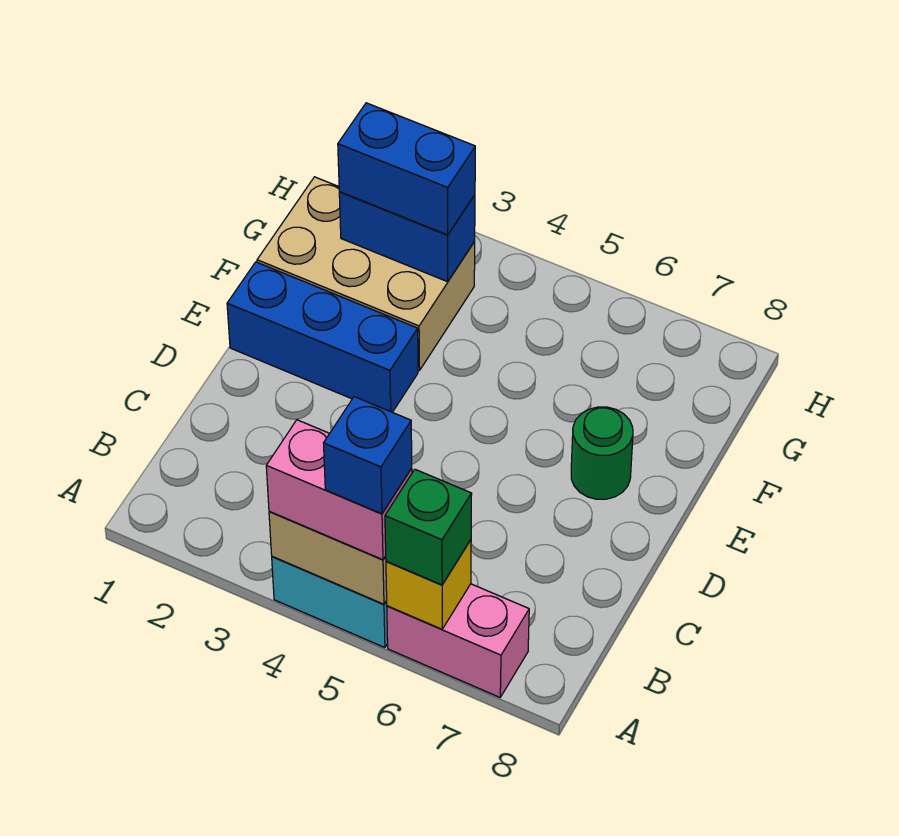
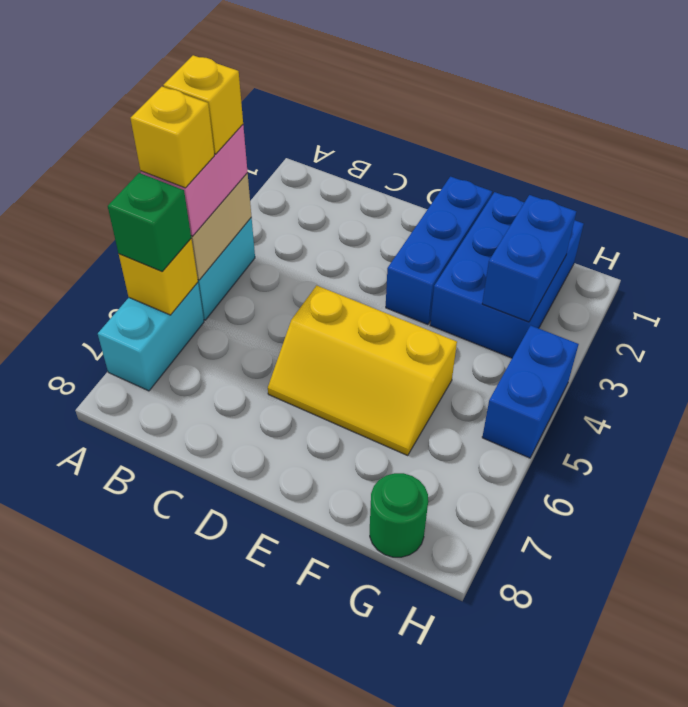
none -> yellow 1x1 brick [163,55,243,154]
blue 1x1 brick [324,397,412,514] -> yellow 1x1 brick [130,87,214,188]
pink 1x2 brick [387,584,529,697] -> cyan 1x2 brick [98,282,204,391]
none -> yellow 2x3 slope [268,285,457,455]
green 1x1 round brick [571,407,633,499] -> green 1x1 round brick moved to [370,473,428,557]
tan 2x3 brick [257,177,475,371] -> blue 2x3 brick [430,192,584,358]
blue 1x2 brick [338,103,475,235] -> blue 1x2 brick moved to [482,325,579,458]

